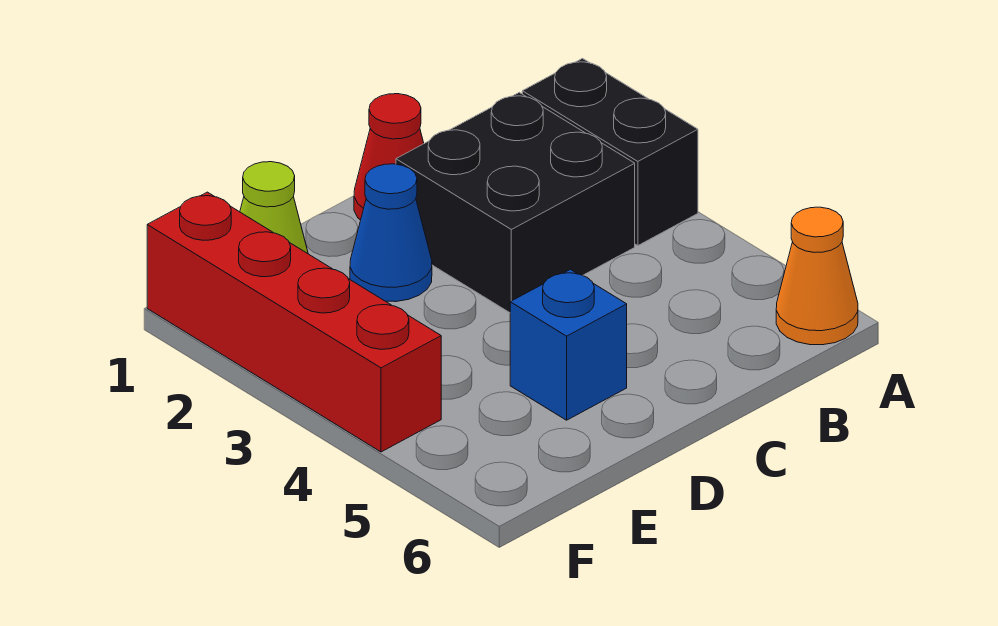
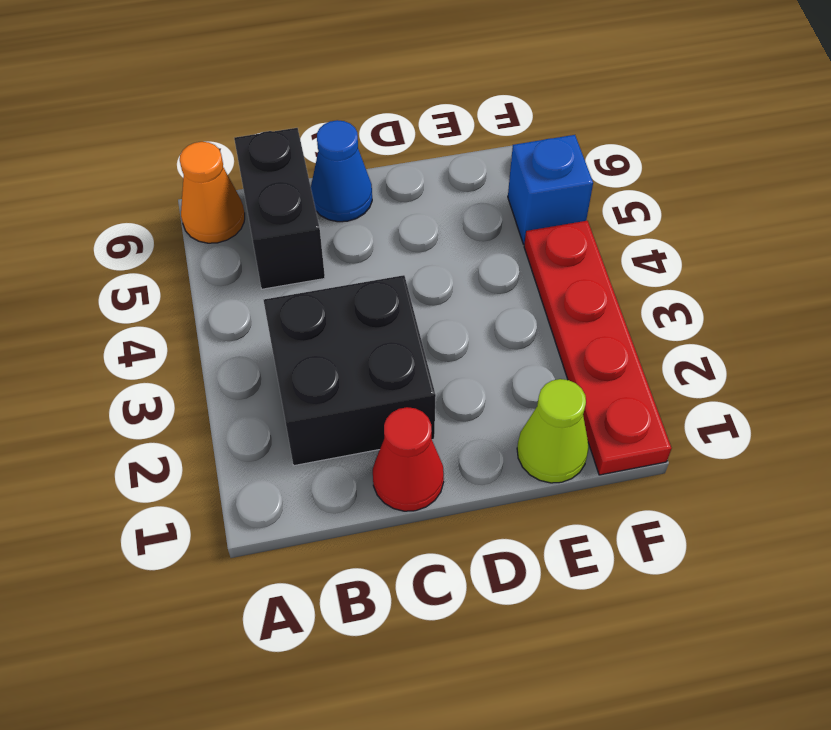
black 1x2 brick [522,59,698,246] -> black 1x2 brick moved to [234,128,325,289]
blue 1x1 cone [350,164,432,302] -> blue 1x1 cone moved to [311,120,372,222]
blue 1x1 brick [510,269,627,420] -> blue 1x1 brick moved to [508,135,593,244]
red 1x4 brick [147,192,441,452] -> red 1x4 plate [524,221,672,475]

